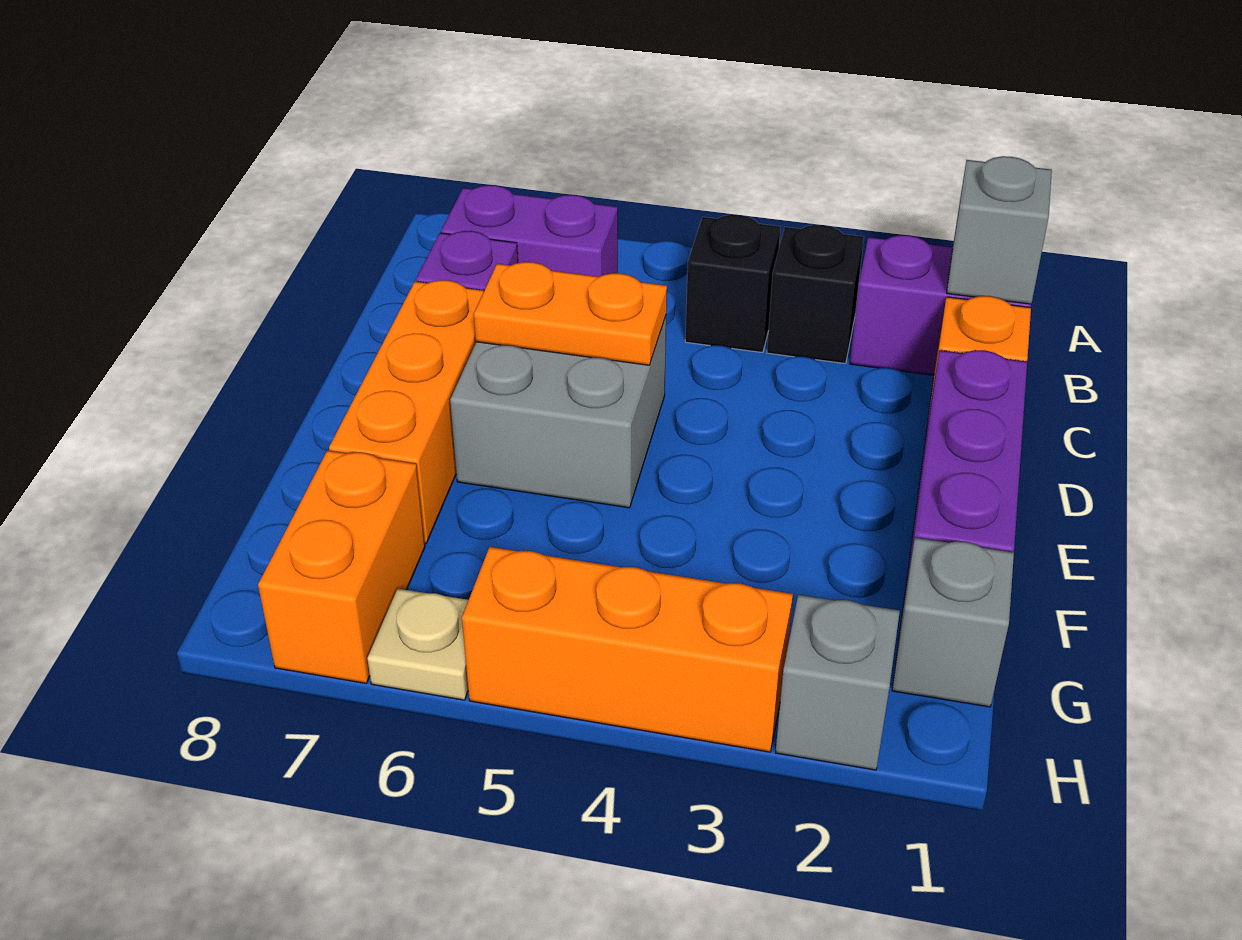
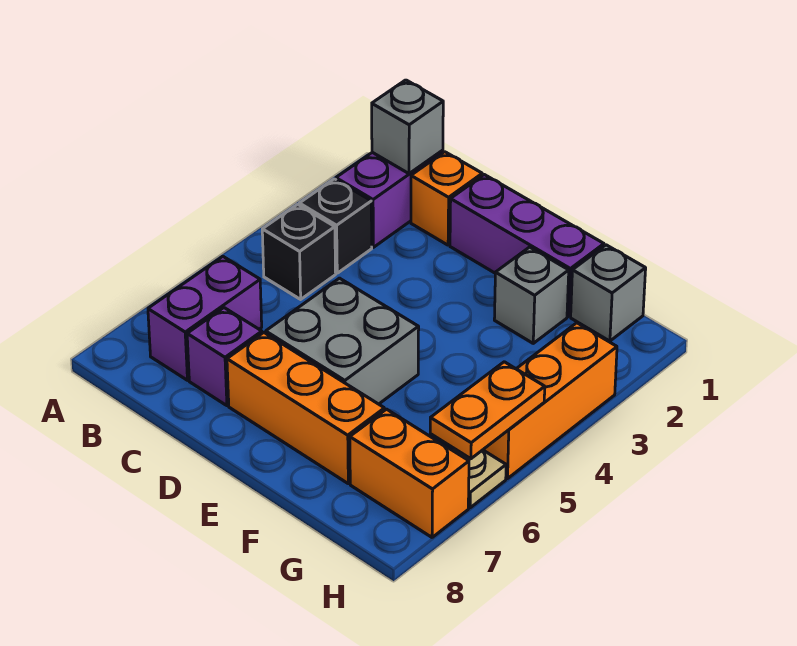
orange 1x2 plate [474,262,667,365] -> orange 1x2 plate moved to [430,362,545,459]
grey 1x1 brick [776,595,900,770] -> grey 1x1 brick moved to [494,247,569,343]

